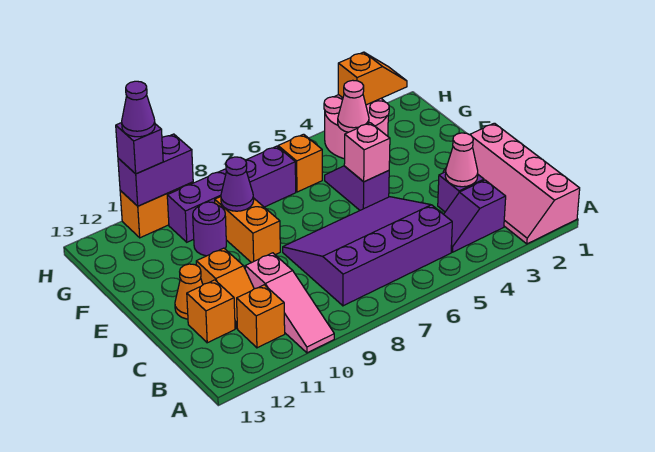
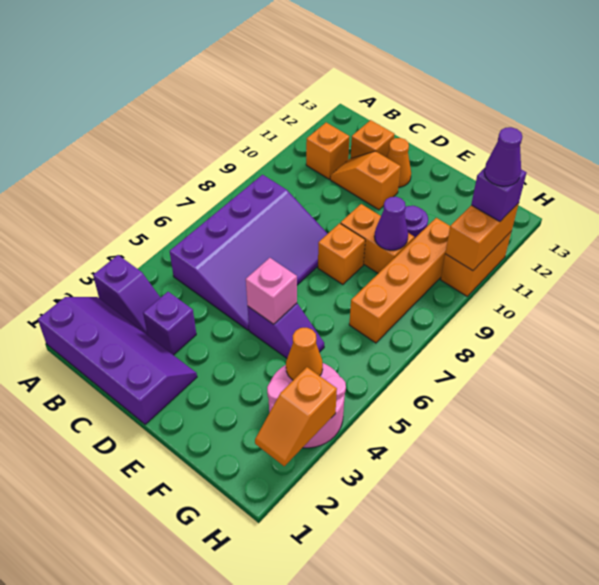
pink 2x4 slope [443,123,580,244] -> purple 2x4 slope [38,297,197,424]
pink 1x3 slope [245,253,334,353] -> none
purple 1x2 slope [444,180,506,252] -> purple 1x2 slope turned to [93,255,160,335]
pink 1x1 cone [445,133,478,187] -> none
pink 1x1 cone [338,80,369,132] -> orange 1x1 cone [286,328,323,380]
orange 1x1 brick [278,134,322,192] -> orange 1x1 brick moved to [318,223,365,285]
purple 1x4 brick [167,146,296,242] -> orange 1x4 brick [349,218,450,343]
purple 1x2 brick [118,134,193,206] -> orange 1x2 brick [445,203,519,271]

